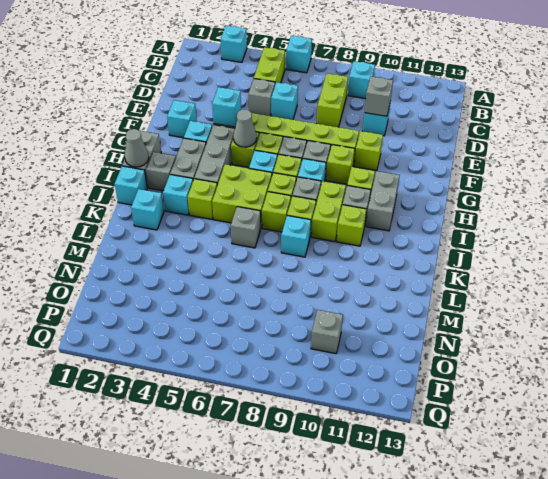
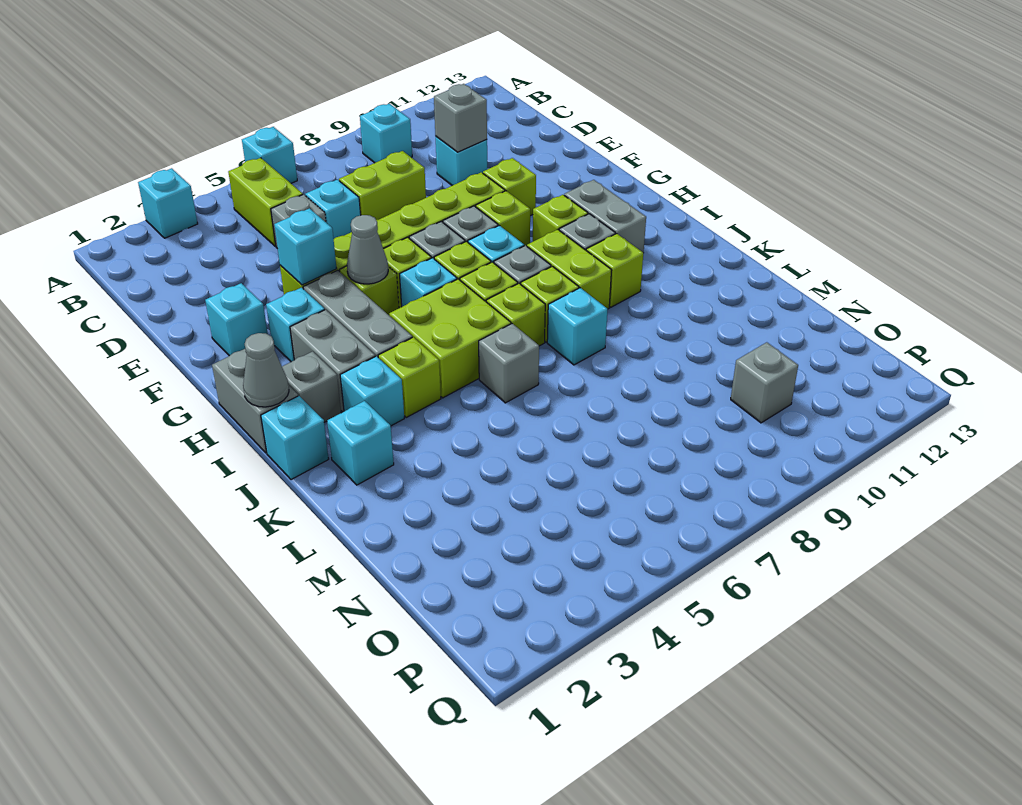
lime 1x2 brick [317,74,348,127] -> lime 1x2 brick turned to [339,151,426,220]

